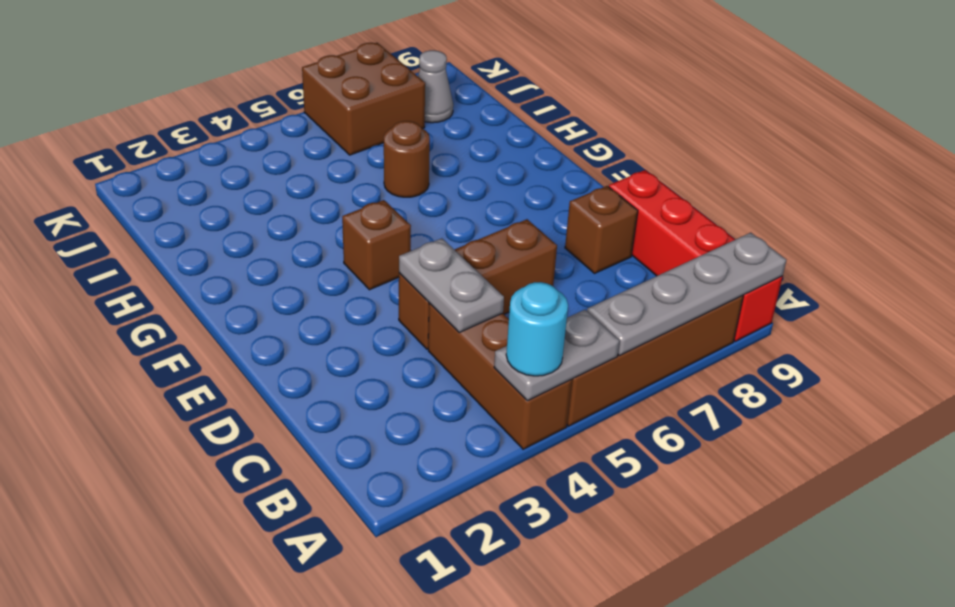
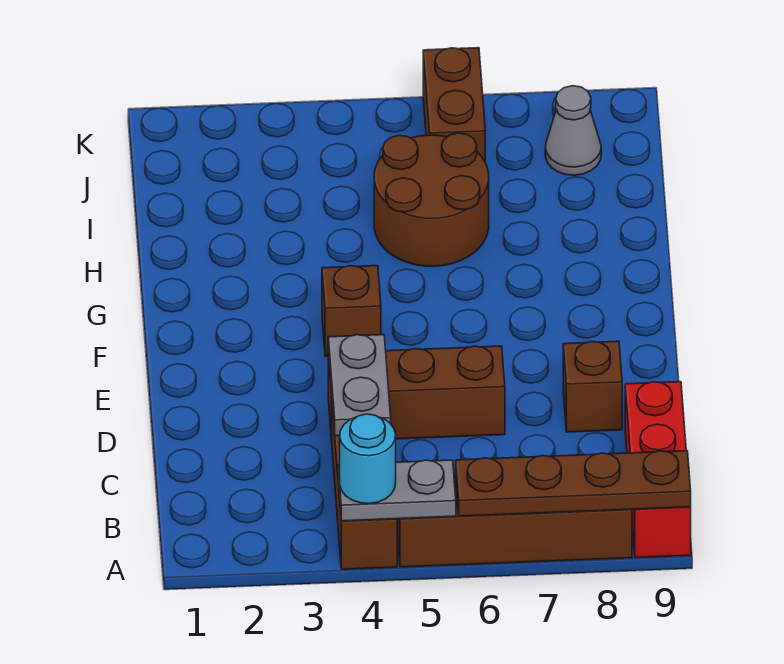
grey 1x4 plate [587,233,786,356] -> brown 1x4 plate [456,451,691,516]
red 1x4 brick [609,170,783,341] -> red 1x3 brick [625,382,691,558]
brown 1x1 round brick [384,121,430,197] -> brown 2x2 round brick [374,133,489,266]
brown 2x2 brick [302,43,425,155] -> brown 1x2 brick [423,48,485,161]

